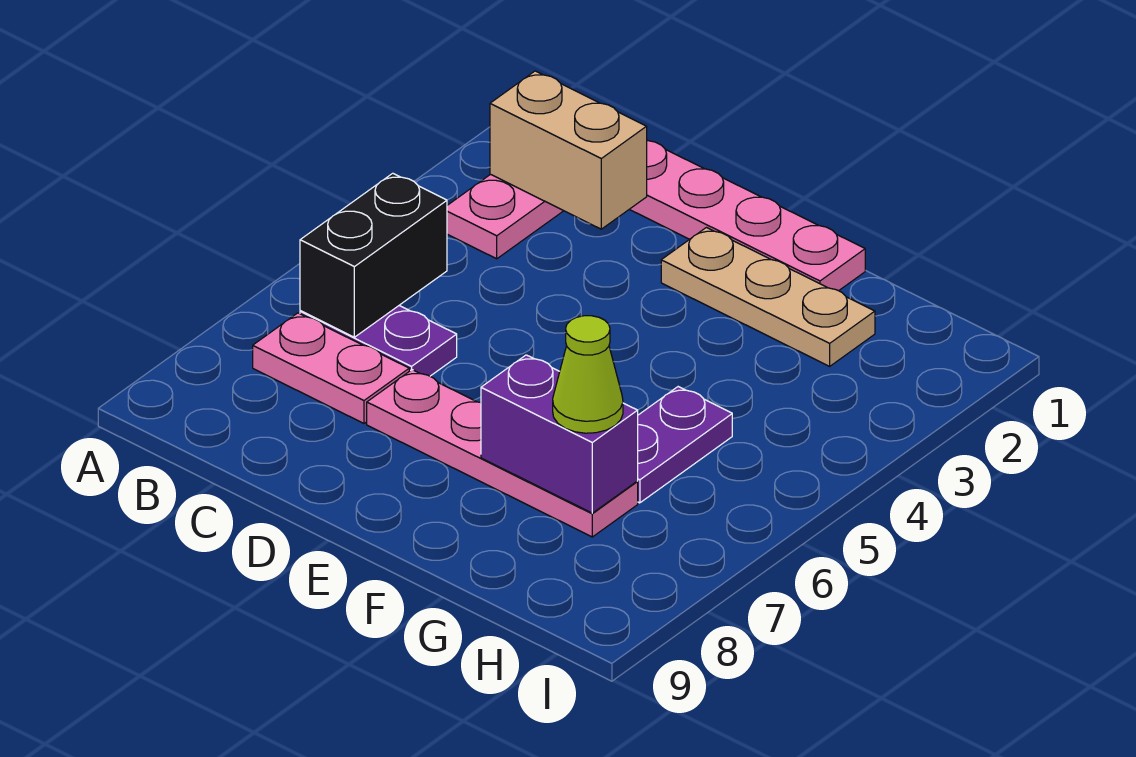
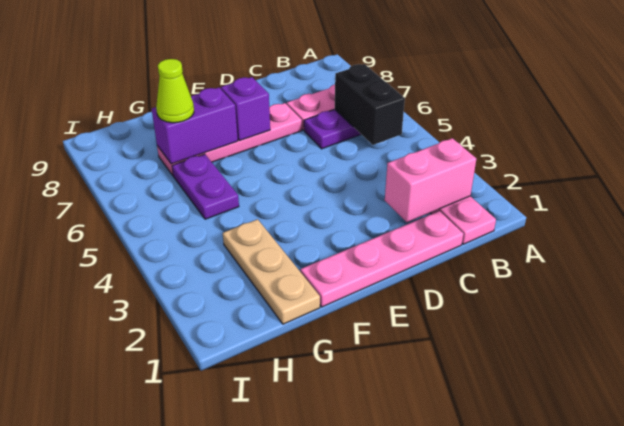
tan 1x2 brick [490,71,647,229] -> pink 1x2 brick [385,138,476,222]
tan 1x3 plate [661,228,875,366] -> tan 1x3 plate turned to [223,219,320,324]
none -> purple 1x1 brick [221,77,270,141]

